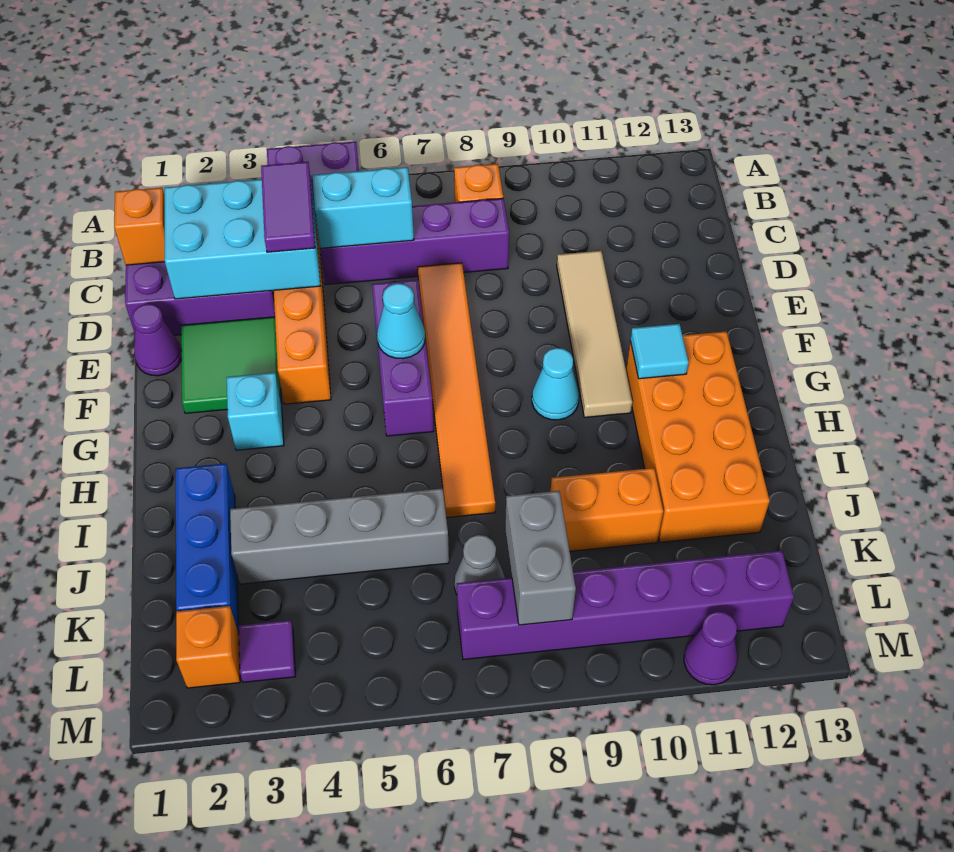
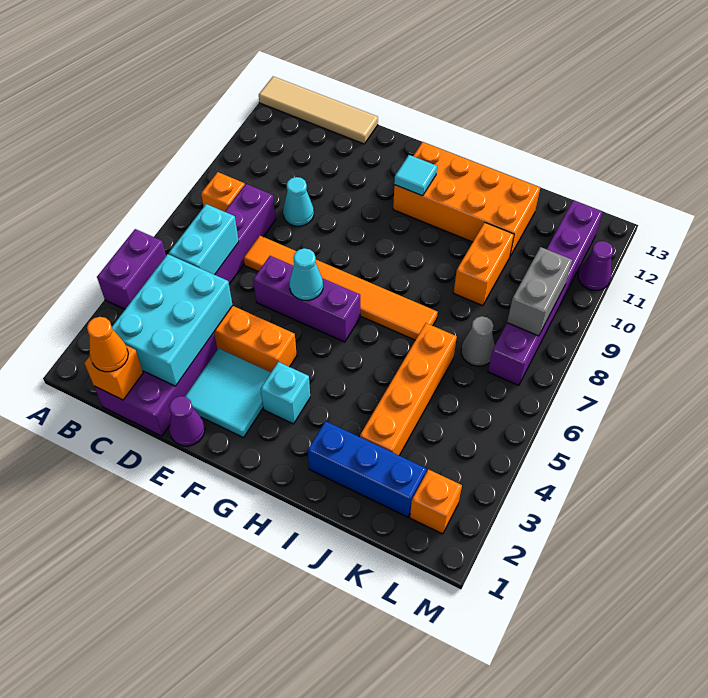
none -> orange 1x1 cone [87,317,128,372]
purple 1x2 tile [261,162,315,252] -> none
tan 1x4 tile [557,251,632,417] -> tan 1x4 tile moved to [259,76,378,144]
green 2x2 tile [181,317,282,413] -> cyan 2x2 tile [185,348,271,438]
cyan 1x1 cone [532,348,579,420] -> cyan 1x1 cone moved to [283,177,314,226]
grey 1x4 brick [230,488,449,584] -> orange 1x4 brick [360,323,457,455]
grey 1x2 brick [505,491,576,625] -> grey 1x2 brick turned to [507,247,572,336]
purple 1x1 tile [239,620,296,682] -> none

